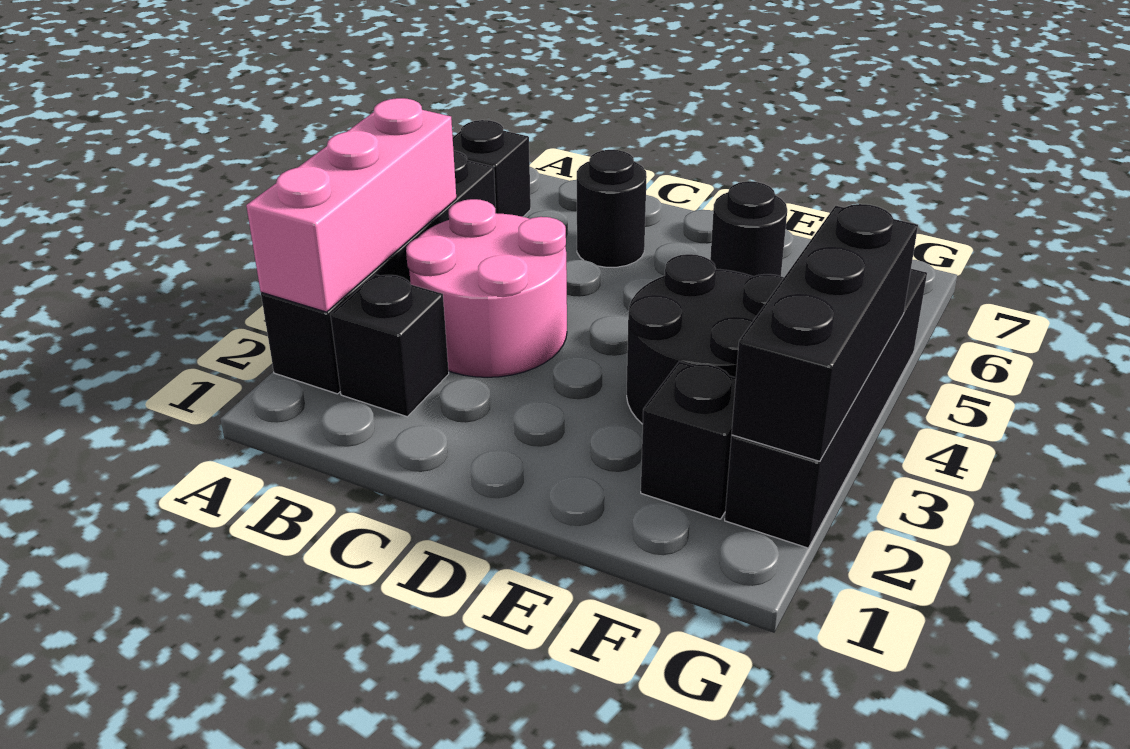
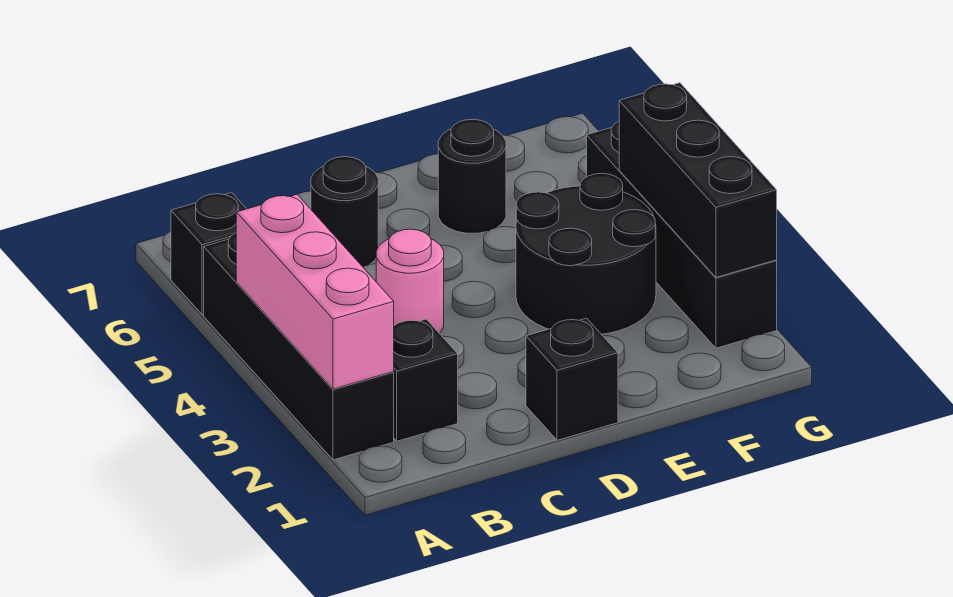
pink 2x2 round brick [406,199,567,377] -> pink 1x1 round brick [376,229,444,334]
black 1x1 brick [641,362,736,519] -> black 1x1 brick moved to [526,318,618,440]

